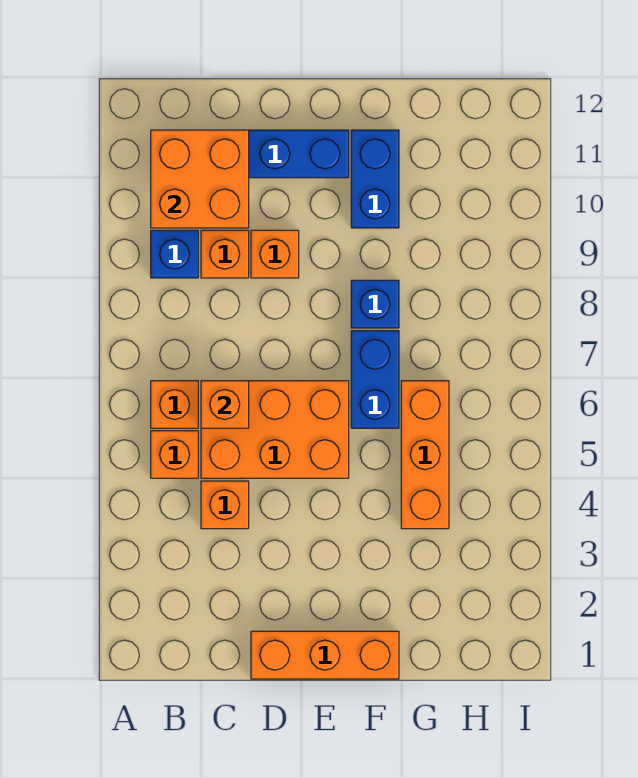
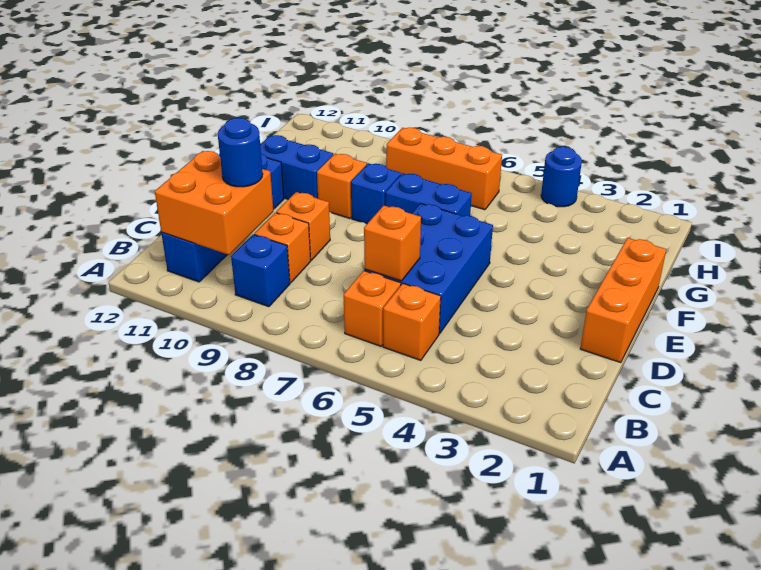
orange 1x1 brick [201,481,249,529] -> orange 1x1 brick moved to [317,154,367,218]
orange 2x3 brick [201,381,349,478] -> blue 2x3 brick [365,203,493,334]
none -> blue 1x1 round brick [218,118,263,187]
orange 1x3 brick [401,381,449,529] -> orange 1x3 brick moved to [386,128,502,210]
none -> blue 1x1 round brick [541,147,582,207]

